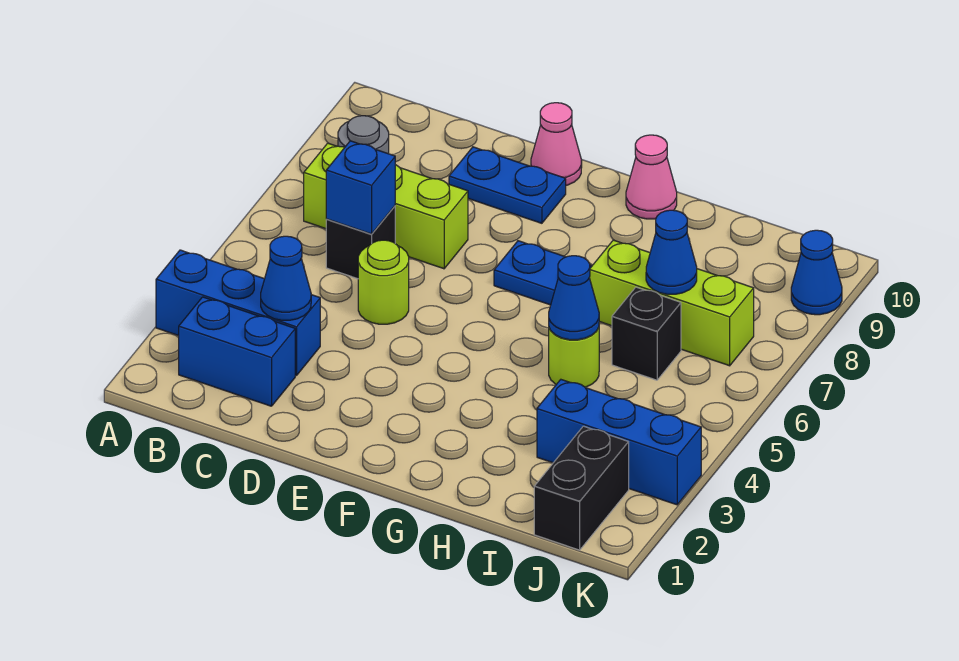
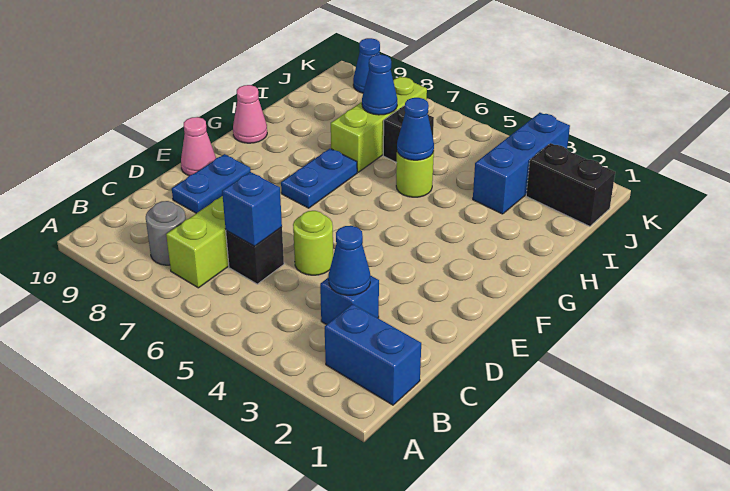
blue 1x3 brick [156,250,320,376] -> blue 1x1 brick [320,275,379,325]
blue 1x2 brick [179,297,295,406] -> blue 1x2 brick turned to [325,304,421,405]

